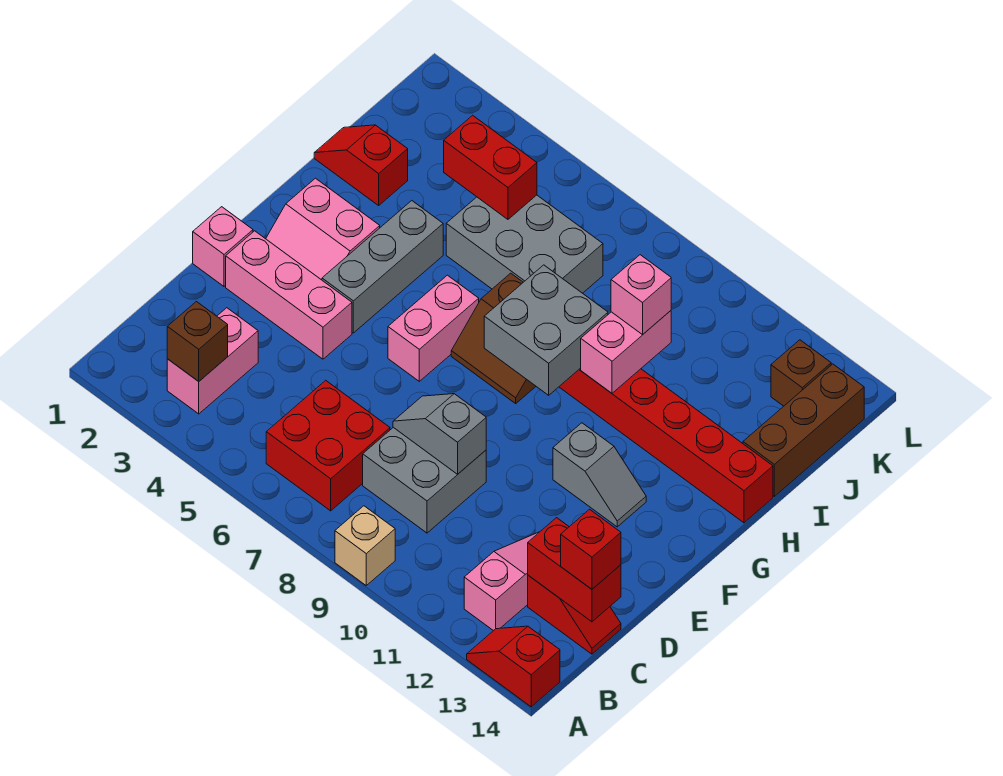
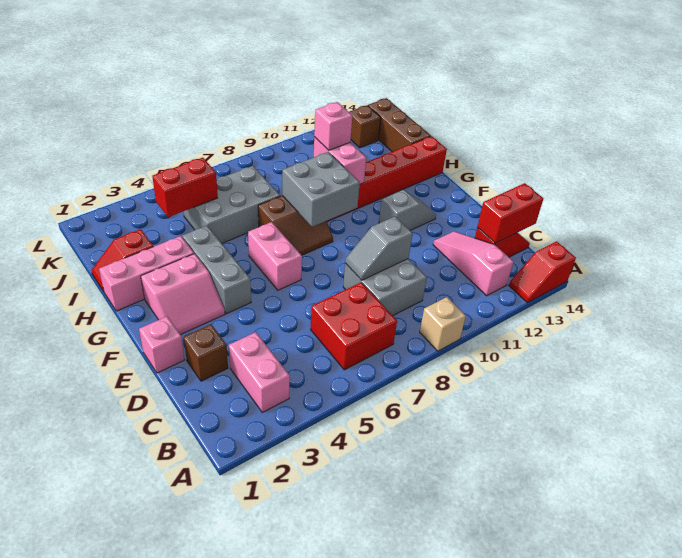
brown 1x1 brick [167,302,228,381] -> brown 1x1 brick moved to [184,324,228,381]
red 1x1 brick [561,509,621,589] -> none
pink 1x3 brick [226,231,352,359] -> pink 1x3 brick moved to [99,236,194,311]

